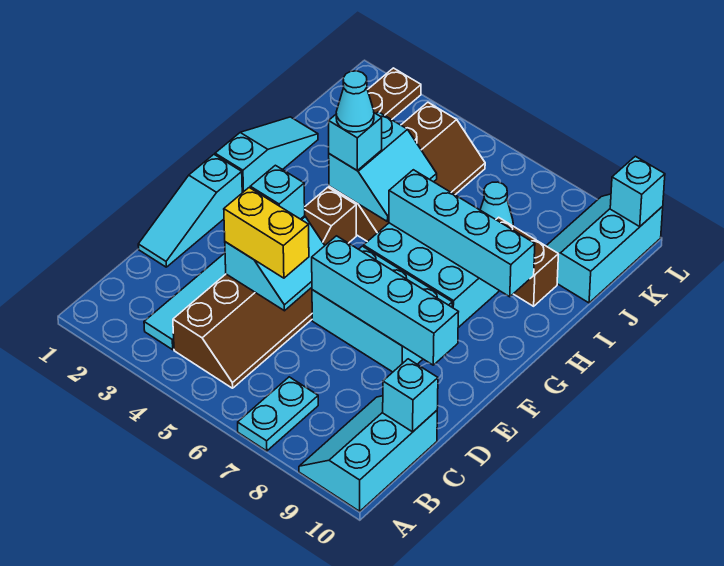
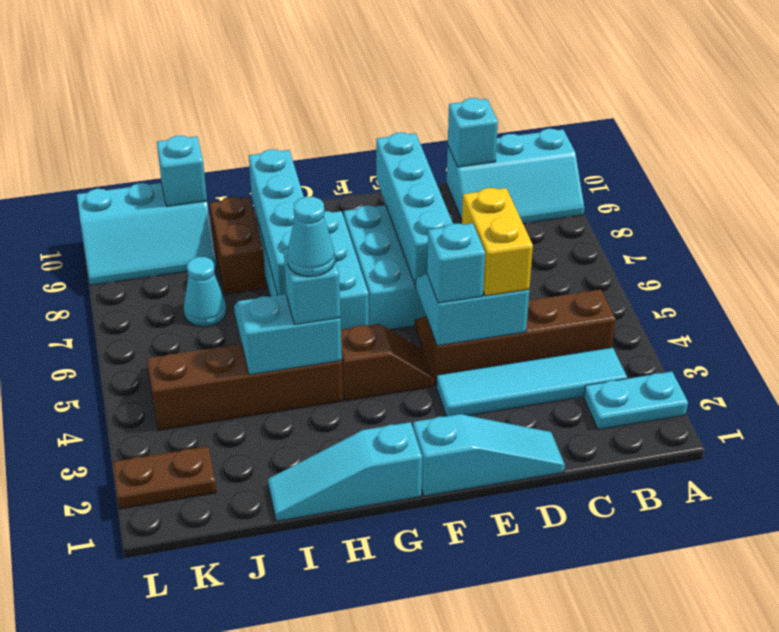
cyan 1x2 plate [238,377,318,451] -> cyan 1x2 plate moved to [584,372,688,430]
cyan 1x1 brick [610,156,665,226] -> cyan 1x1 brick moved to [157,136,207,206]

